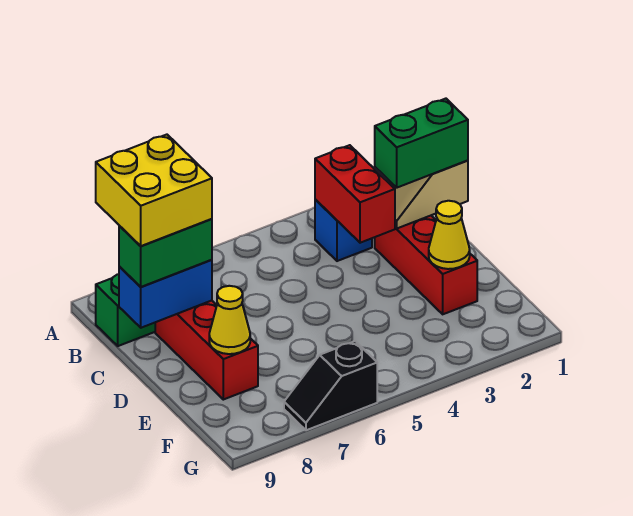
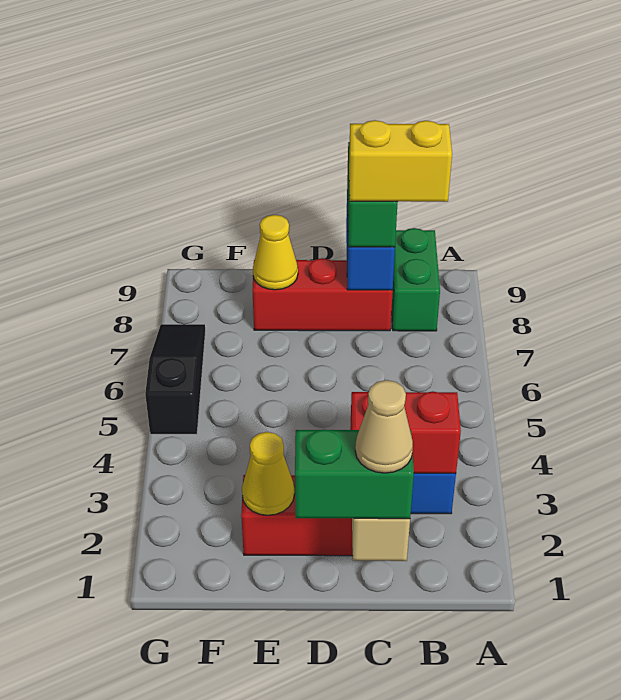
yellow 2x2 brick [96,135,212,246] -> yellow 1x2 brick [349,120,452,202]
green 1x2 brick [375,99,468,188] -> green 1x2 brick turned to [295,429,414,519]
none -> tan 1x1 cone [355,380,413,473]
black 1x2 slope [284,341,377,430] -> black 1x3 slope [145,324,206,434]

